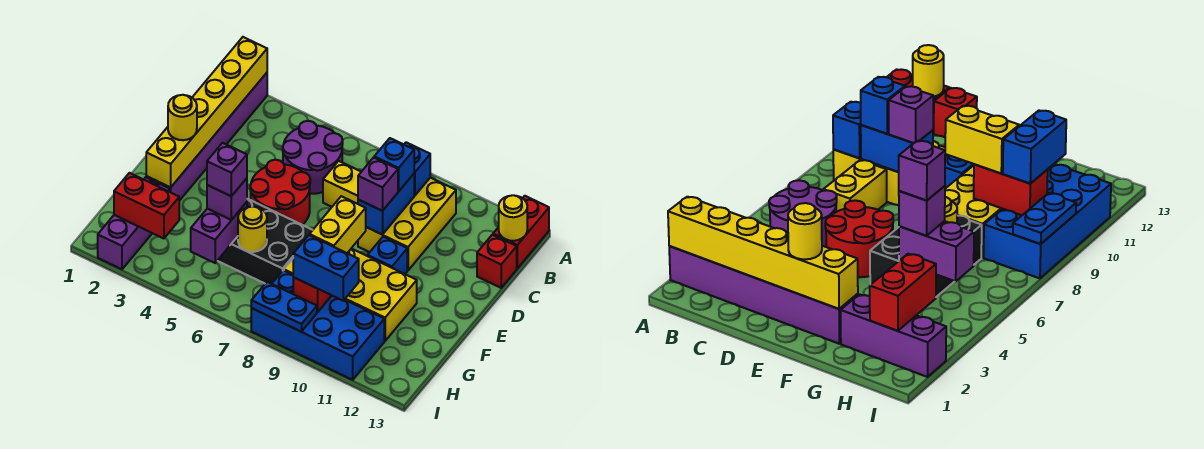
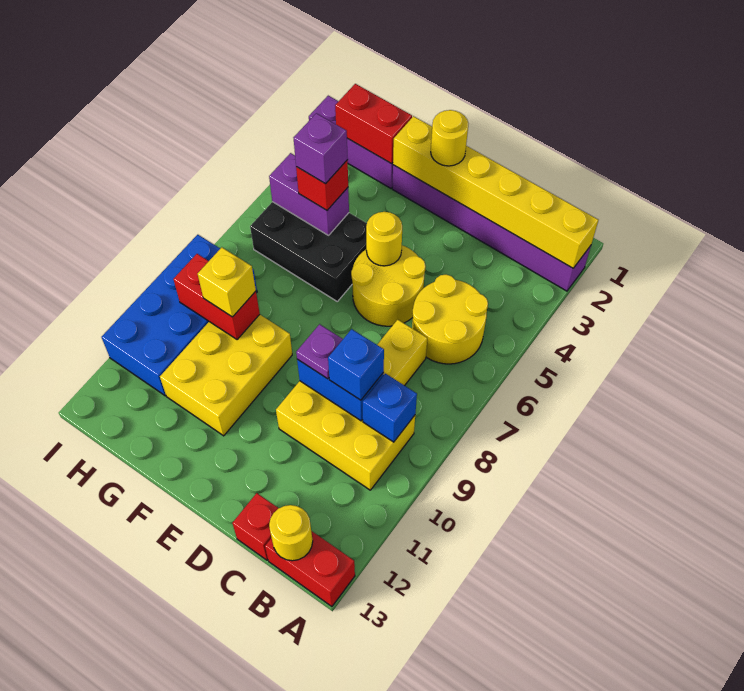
purple 2x2 round brick [283,121,343,194] -> yellow 2x2 round brick [412,275,488,364]
red 2x2 round brick [250,160,310,225] -> yellow 2x2 round brick [351,245,426,326]
purple 1x1 brick [358,157,398,211] -> purple 1x1 plate [296,324,343,379]
blue 1x1 brick [368,237,407,274] -> none
black 2x3 brick [218,199,312,284] -> black 2x3 brick turned to [250,202,367,301]
yellow 2x4 brick [284,249,417,341] -> yellow 2x3 brick [160,315,292,436]
yellow 1x2 brick [310,196,366,253] -> yellow 1x1 brick [198,247,256,317]
purple 1x1 brick [207,178,247,220] -> red 1x1 brick [296,160,348,210]
yellow 1x1 round brick [238,206,267,252] -> yellow 1x1 round brick moved to [366,212,402,266]
red 1x2 brick [114,173,179,238] -> red 1x2 brick turned to [335,84,412,164]
blue 1x2 brick [293,235,359,301] -> none
blue 1x2 plate [251,282,317,332] -> none

